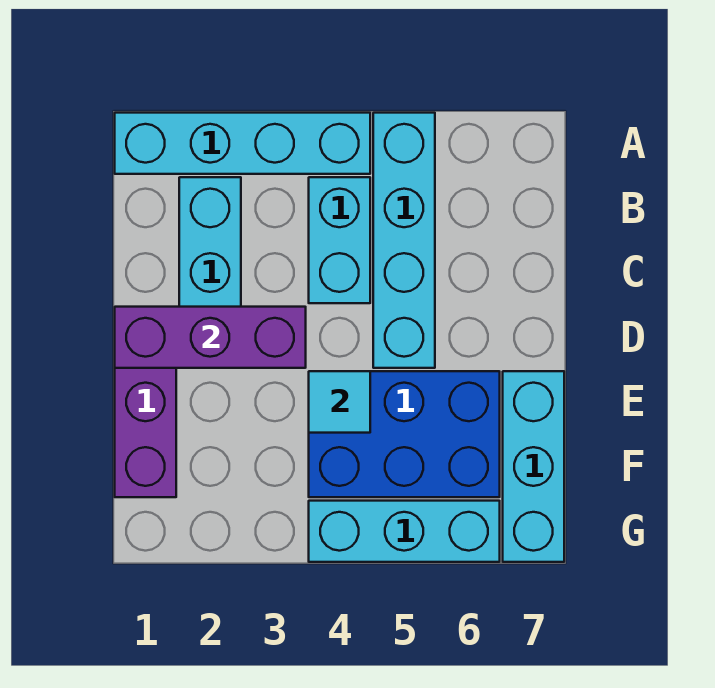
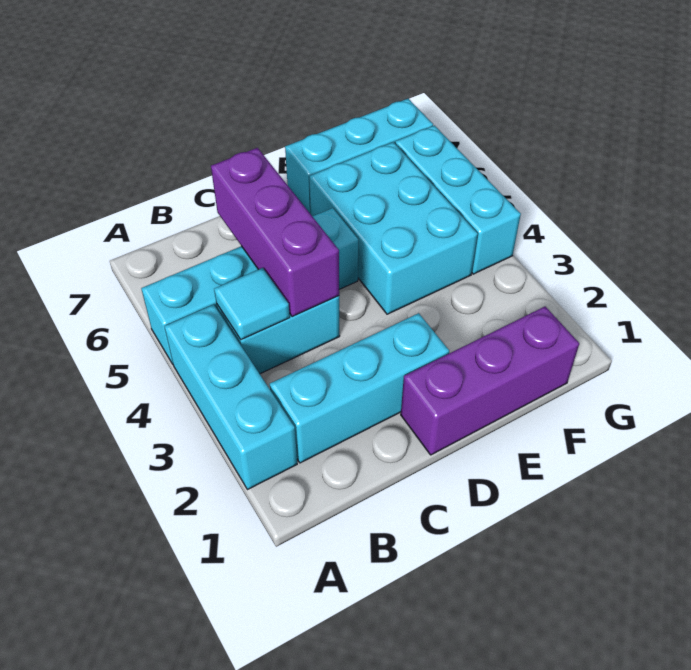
cyan 1x4 brick [115,113,370,174] -> cyan 1x3 brick [164,305,297,490]
purple 1x3 brick [115,307,306,368] -> purple 1x3 brick moved to [211,148,339,317]
blue 2x3 brick [309,371,500,497] -> cyan 2x3 brick [309,142,478,314]
cyan 1x1 tile [309,371,370,433] -> cyan 1x1 tile moved to [214,268,290,340]

